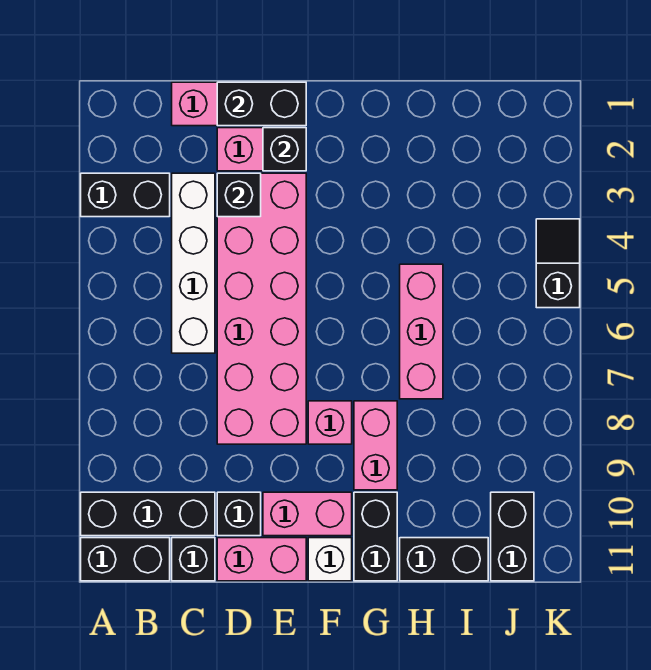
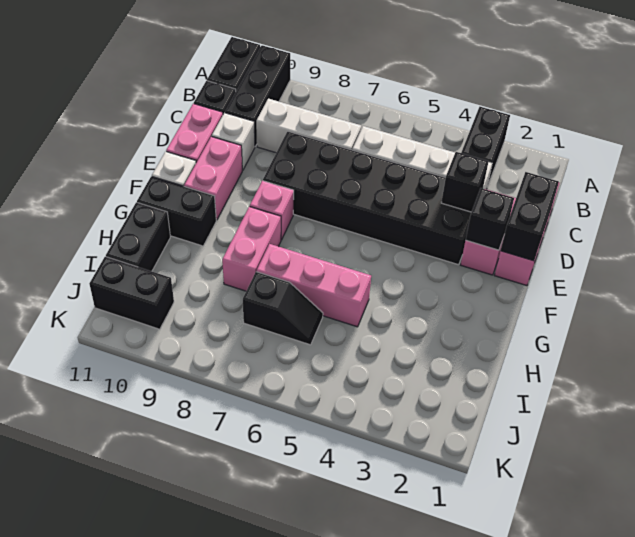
none -> white 1x3 brick [256,99,361,153]
pink 2x6 brick [217,173,306,444] -> black 2x6 brick [263,131,471,265]
black 1x1 brick [217,492,261,536] -> white 1x1 brick [212,113,255,170]
pink 1x2 brick [354,401,397,490] -> pink 1x2 brick turned to [222,206,281,291]
black 1x2 slope [536,219,580,308] -> black 1x2 slope moved to [243,272,323,345]

